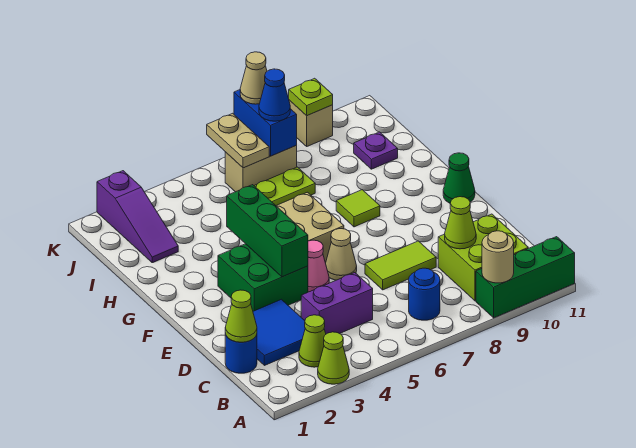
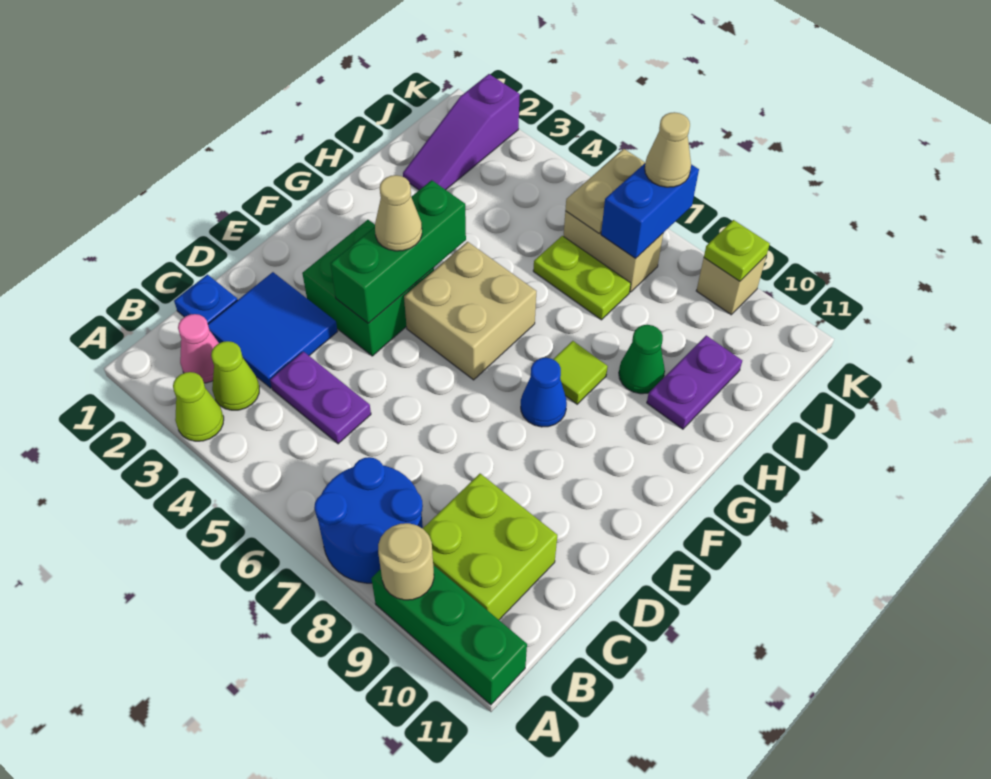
blue 1x1 round brick [409,268,440,320] -> blue 2x2 round brick [314,457,423,583]
blue 1x1 round brick [225,333,257,373] -> blue 1x1 plate [174,275,237,324]
lime 1x1 cone [225,290,257,342] -> none
purple 1x2 brick [301,273,373,334] -> purple 1x2 plate [270,352,371,444]
lime 1x1 cone [445,197,476,249] -> none
lime 1x2 tile [365,241,436,290] -> none
pink 1x1 cone [308,240,329,292] -> pink 1x1 cone moved to [178,314,219,383]
tan 1x1 cone [326,229,357,280] -> tan 1x1 cone moved to [375,175,422,251]
green 1x1 cone [443,153,475,203] -> green 1x1 cone moved to [619,325,665,394]
purple 1x1 plate [354,132,398,169] -> purple 1x2 plate [647,336,742,429]
blue 1x1 cone [259,69,290,121] -> blue 1x1 cone moved to [521,358,567,427]

